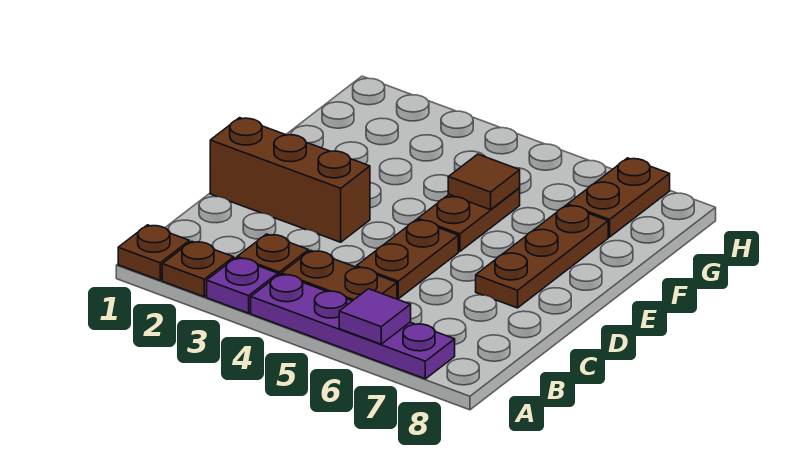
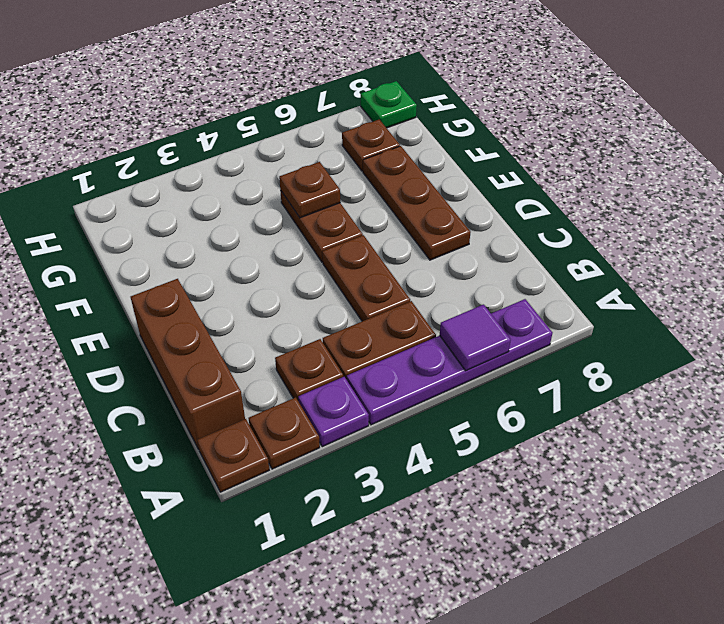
brown 1x3 brick [210,118,370,242] -> brown 1x3 brick turned to [131,279,245,449]
brown 1x1 tile [448,154,520,210] -> brown 1x1 plate [279,162,340,218]
brown 1x2 plate [568,158,670,237] -> brown 1x1 plate [342,120,400,171]
none -> green 1x1 plate [361,81,417,128]

